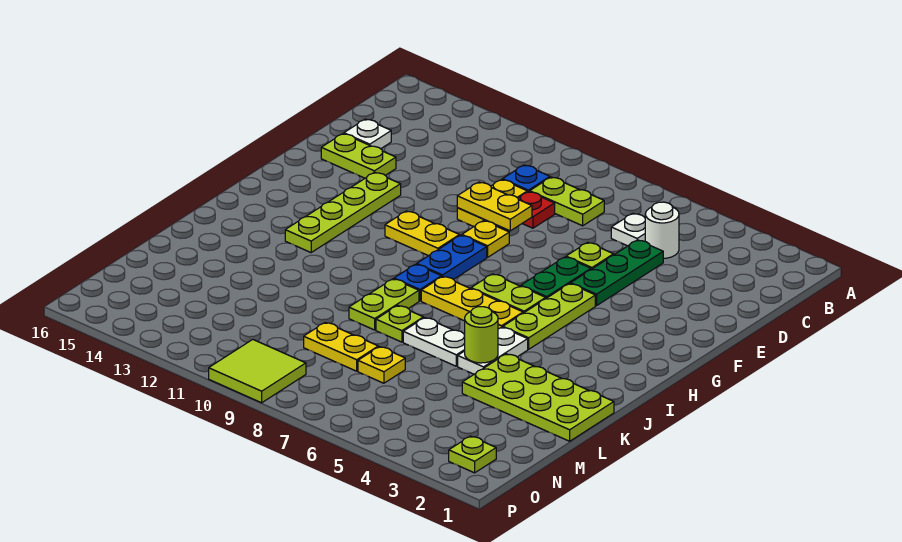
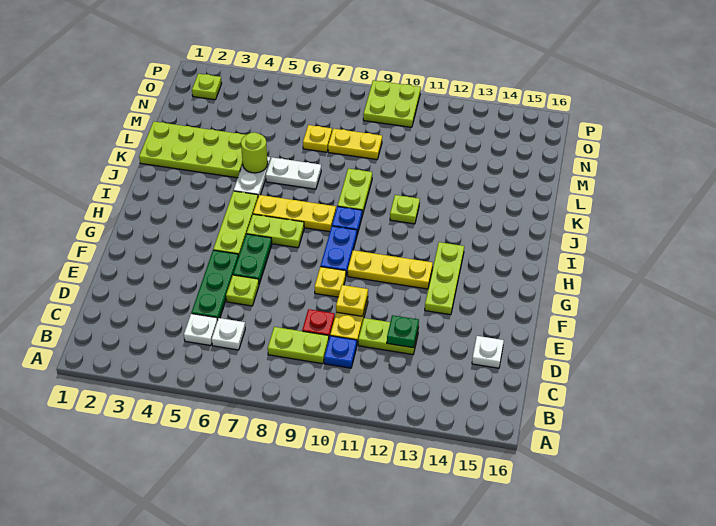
white 1x1 round brick [645,202,679,258] -> white 1x1 plate [184,314,218,346]
none -> green 1x1 plate [387,315,419,348]
yellow 1x2 plate [457,182,532,231] -> yellow 1x1 plate [336,285,368,316]
lime 1x2 plate [321,134,396,178] -> lime 1x2 plate moved to [358,318,419,354]
lime 1x4 plate [285,172,401,252] -> lime 1x3 plate [425,242,464,315]
yellow 1x2 plate [385,211,460,256] -> yellow 1x3 plate [348,250,433,289]
lime 1x1 plate [376,305,423,342] -> lime 1x1 plate moved to [390,195,420,224]
lime 2x2 tile [209,340,306,403] -> lime 2x2 plate [363,80,421,127]

